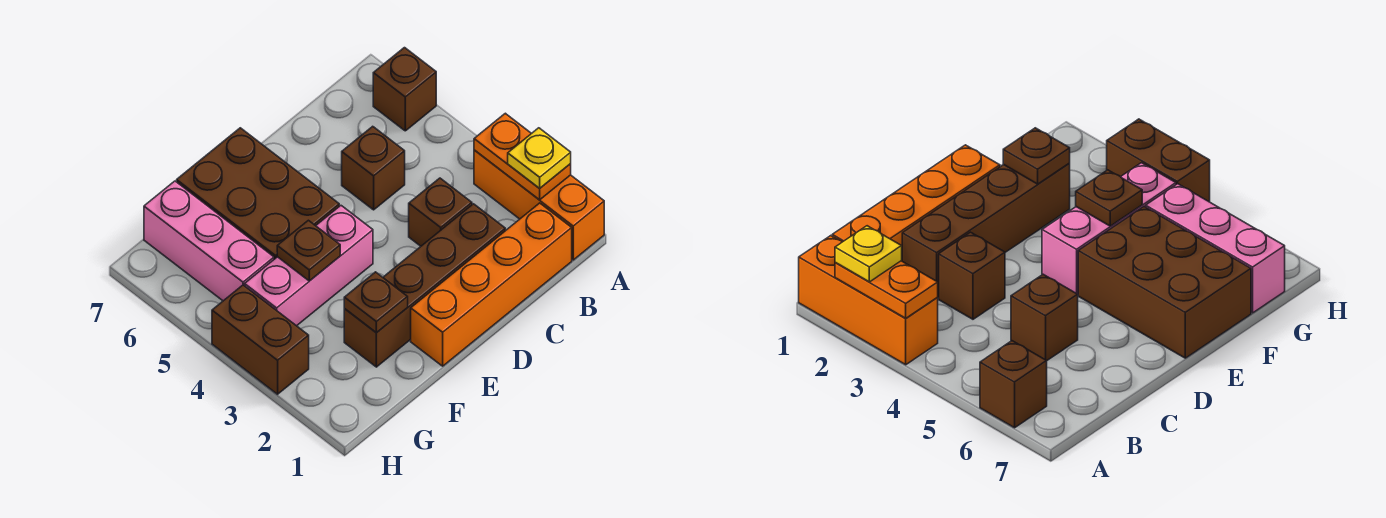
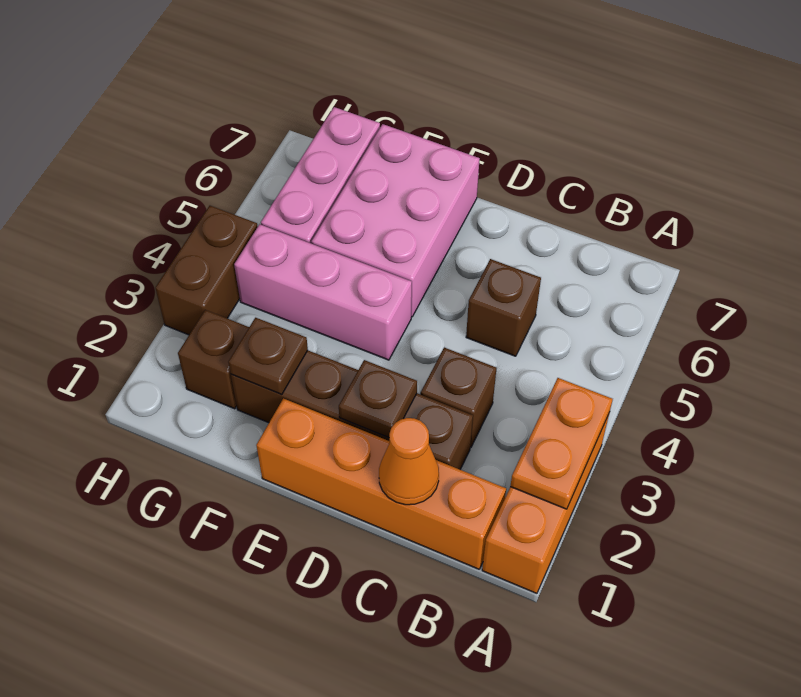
yellow 1x1 plate [508,128,571,188] -> none
brown 1x1 brick [373,48,436,131] -> brown 1x1 brick moved to [178,310,249,409]
none -> orange 1x1 cone [379,418,439,505]
brown 2x3 brick [177,128,339,259] -> pink 2x3 brick [311,124,480,317]
brown 1x1 plate [277,220,340,281] -> brown 1x1 plate moved to [339,360,417,438]

